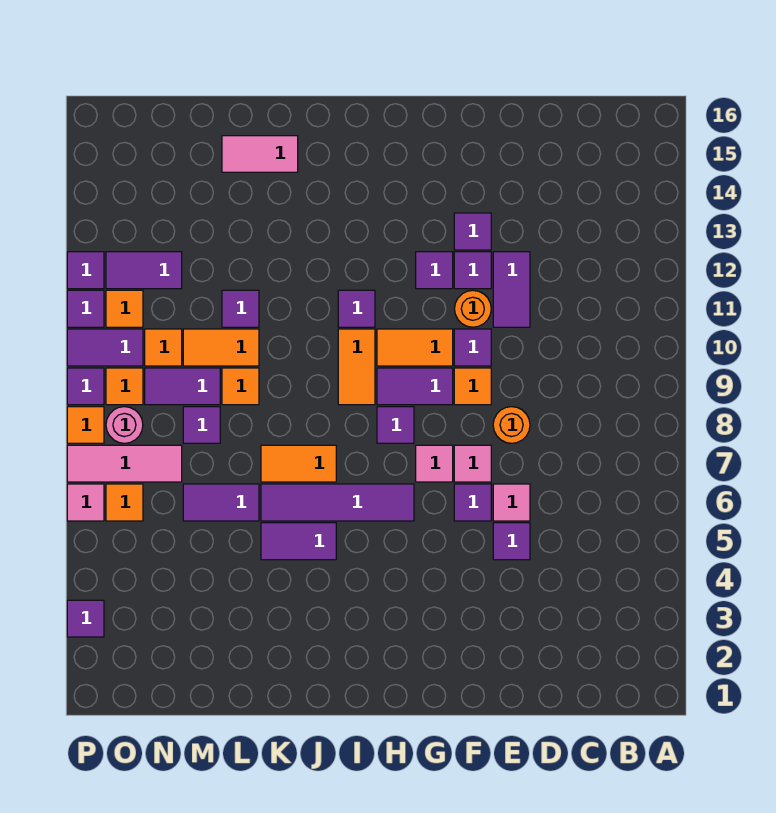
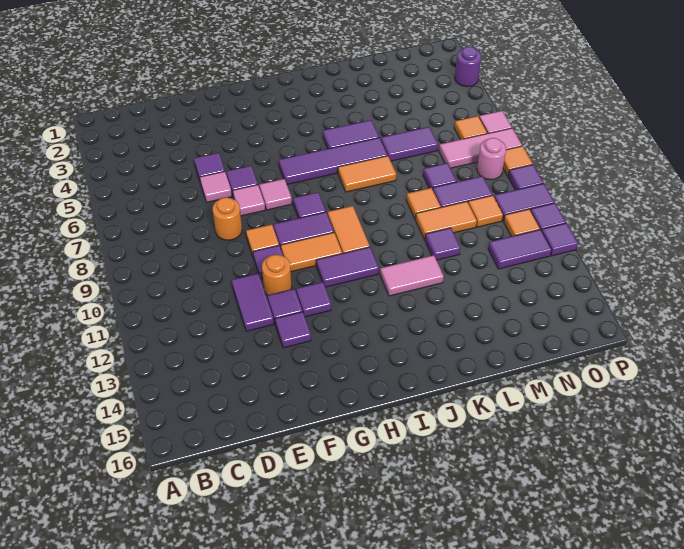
purple 1x1 tile [338,290,375,327] -> purple 1x2 tile [316,247,379,287]
pink 1x2 tile [222,136,298,172] -> pink 1x2 tile moved to [380,255,444,296]
orange 1x1 tile [106,368,143,405] -> none
purple 1x1 tile [67,600,104,637] -> purple 1x1 round brick [455,47,481,87]

